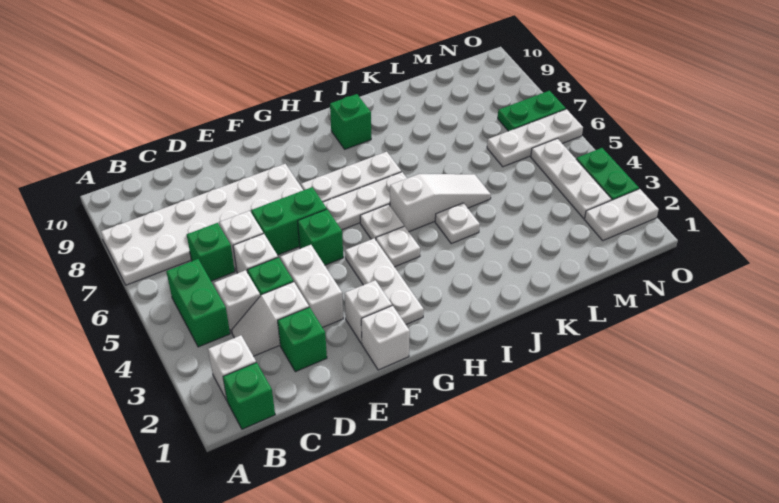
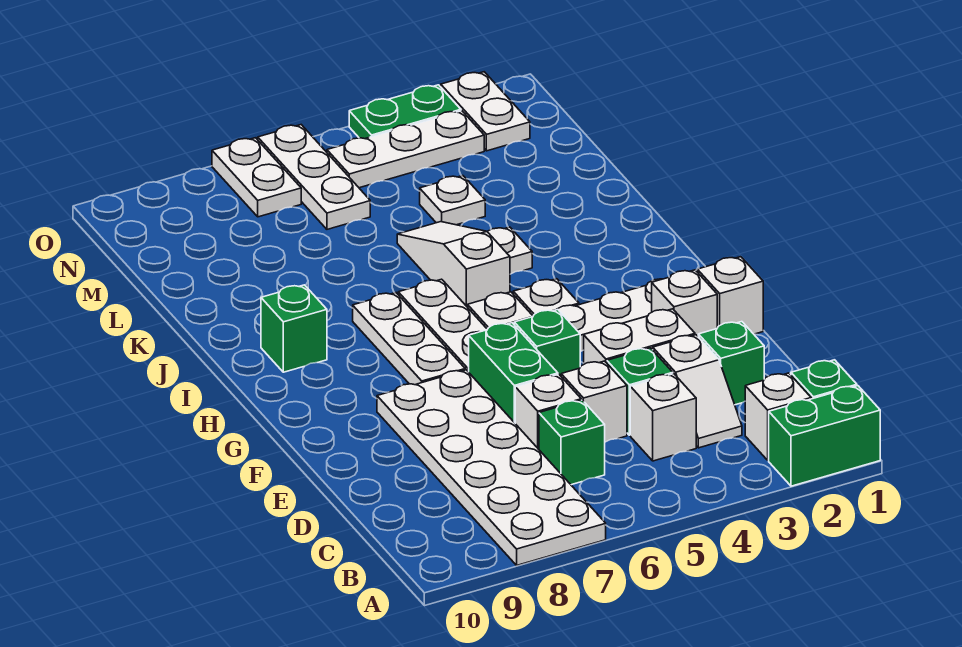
green 1x2 brick [166,259,230,347] -> green 1x2 brick moved to [769,386,880,486]
none -> white 1x1 plate [420,176,485,225]
green 1x2 plate [498,91,566,131] -> white 1x2 plate [212,138,301,217]

